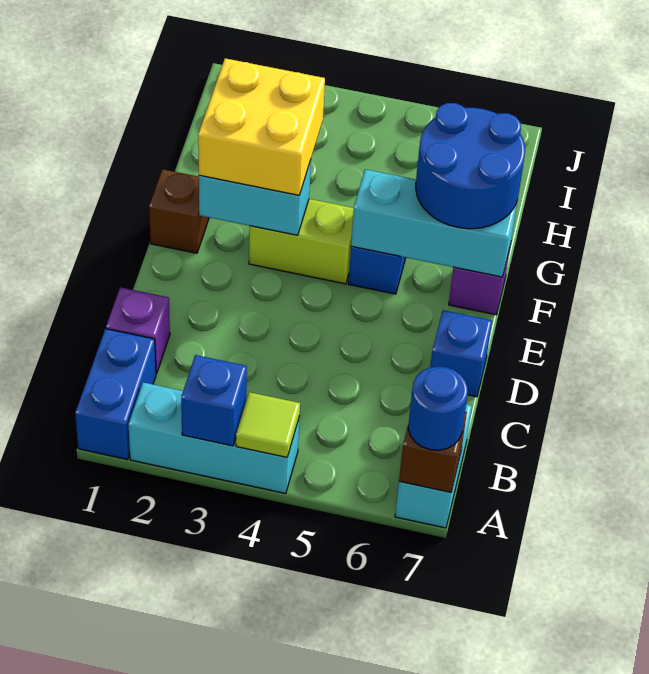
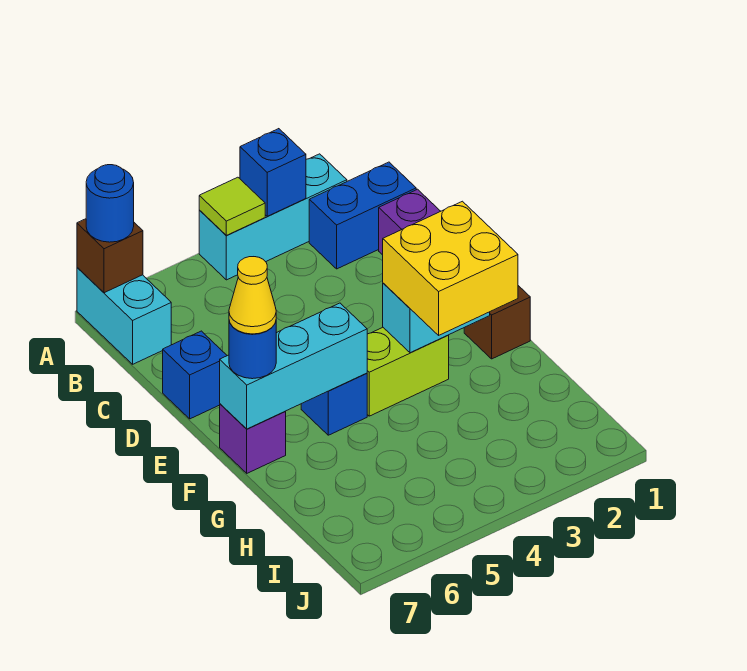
blue 1x2 brick [75,329,156,460] -> blue 1x2 brick turned to [309,162,416,269]
blue 2x2 round brick [416,103,525,229] -> blue 1x1 round brick [229,321,276,379]
none -> yellow 1x1 cone [229,257,276,334]

